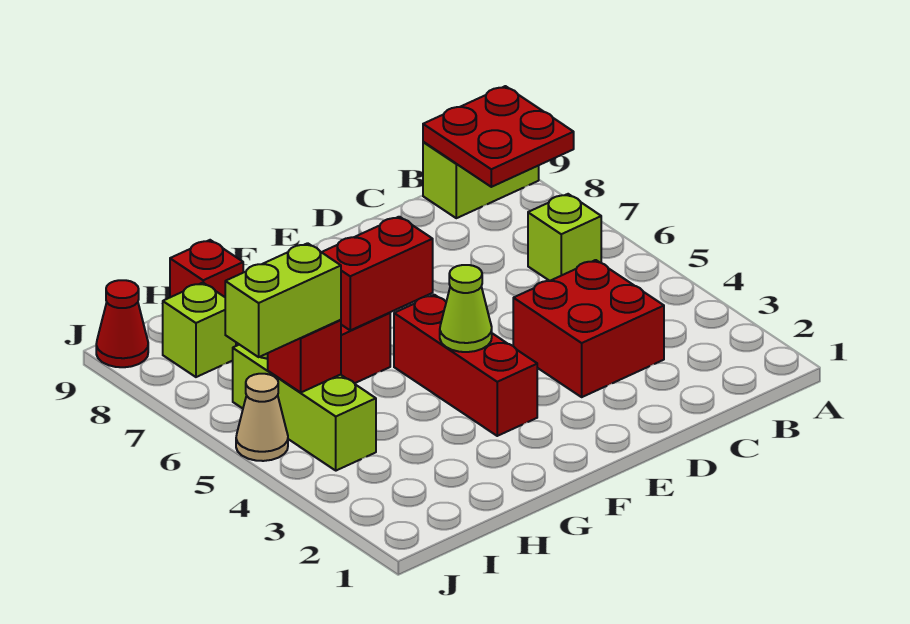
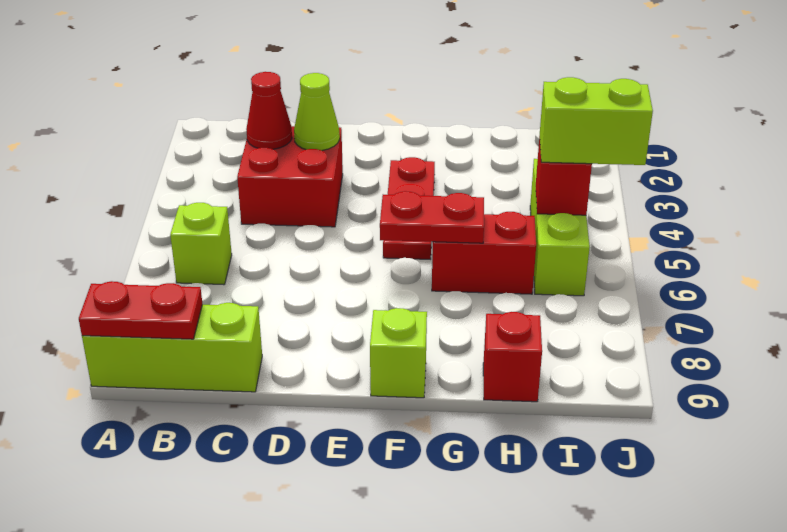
red 2x2 plate [423,86,574,187] -> red 1x2 plate [79,281,202,339]
lime 1x2 brick [423,142,539,218] -> lime 1x3 brick [82,303,262,392]
red 1x3 brick [394,295,537,436] -> red 1x3 plate [383,157,435,259]
lime 1x1 cone [440,265,492,352] -> lime 1x1 cone moved to [294,73,340,151]
red 1x2 brick [322,217,433,330] -> red 1x2 plate [380,191,484,243]
lime 1x1 brick [163,283,236,377] -> lime 1x1 brick moved to [370,308,427,398]
tan 1x1 cone [236,374,288,461] -> none
red 1x1 cone [96,280,148,367] -> red 1x1 cone moved to [246,72,292,149]

